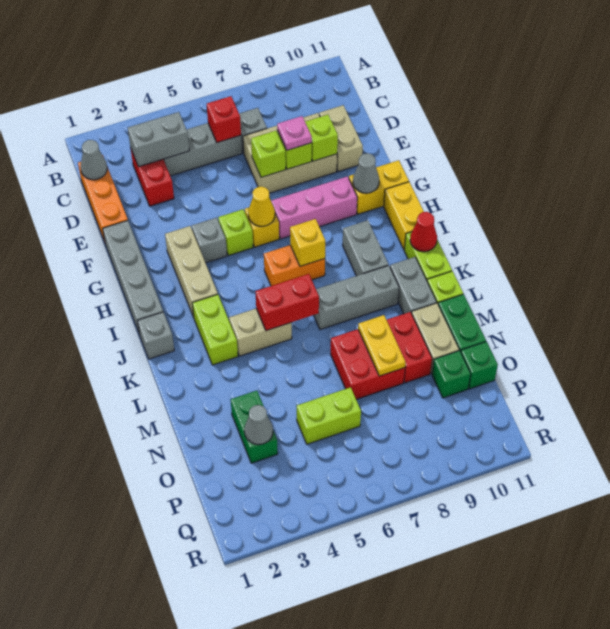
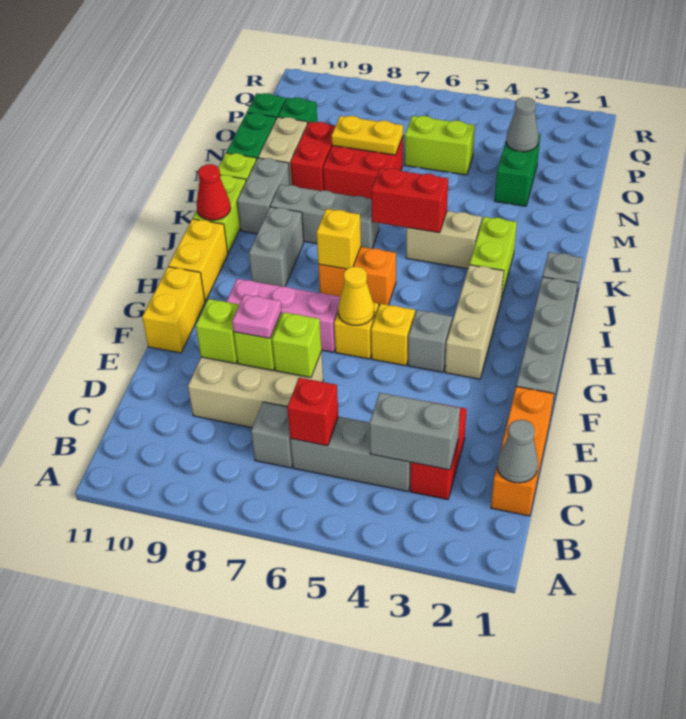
tan 1x2 brick [319,105,363,172] -> none
lime 1x1 brick [218,209,253,256] -> yellow 1x1 brick [371,304,415,366]
yellow 1x2 brick [349,160,409,214] -> yellow 1x2 brick turned to [142,267,205,353]
grey 1x1 cone [353,153,379,193] -> none
yellow 1x2 plate [358,315,406,376] -> yellow 1x2 plate turned to [332,116,403,155]

